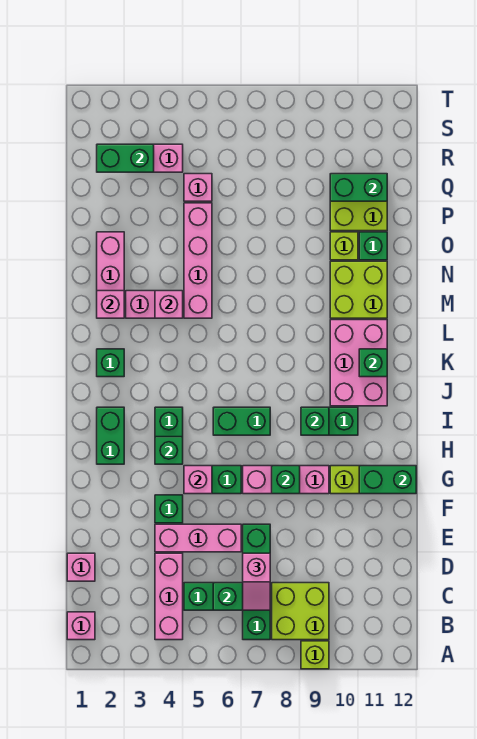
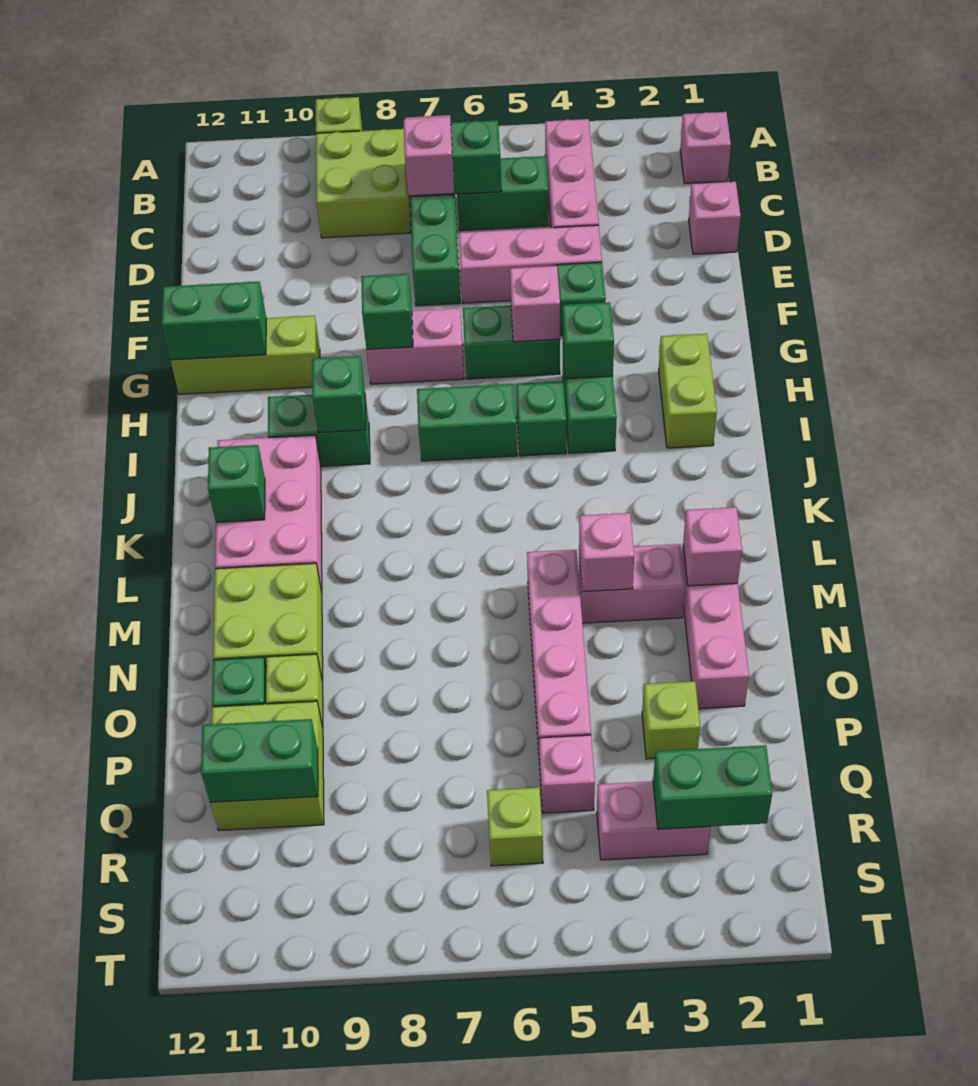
pink 1x3 brick [243,466,329,494] -> pink 1x2 brick [367,308,464,384]
green 1x2 brick [97,407,124,464] -> lime 1x2 brick [659,334,717,448]
green 1x1 brick [97,349,124,377] -> green 1x1 brick moved to [516,381,566,456]
none -> lime 1x1 brick [642,681,700,759]
none -> lime 1x1 brick [487,788,543,866]

